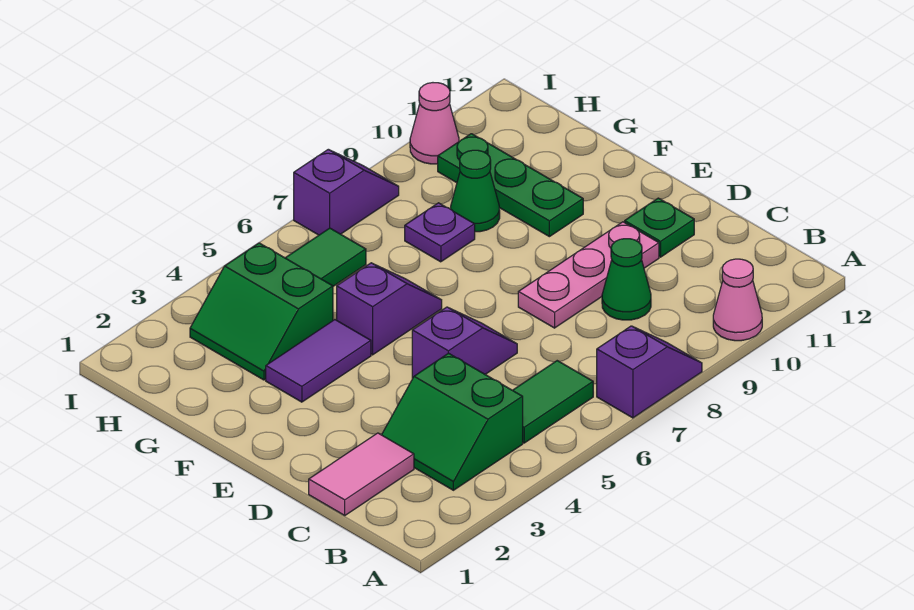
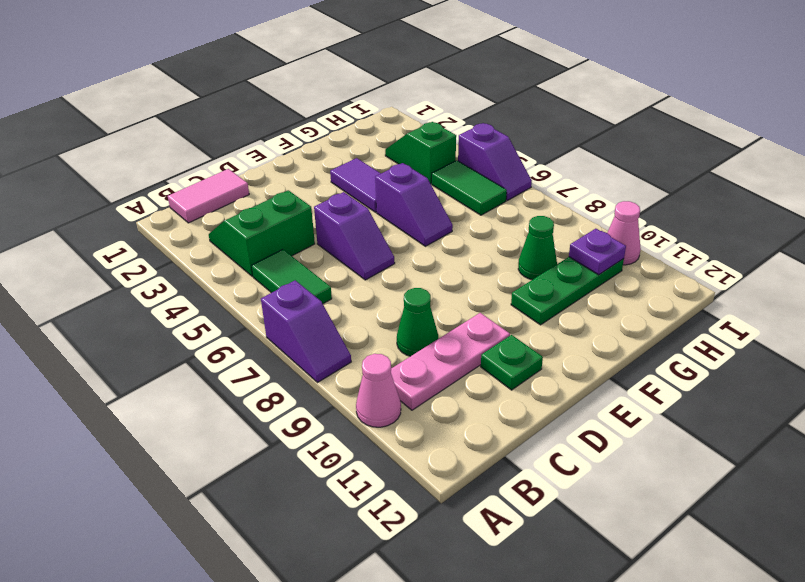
pink 1x2 tile [309,433,414,515] -> pink 1x2 tile turned to [168,169,249,223]
pink 1x3 plate [518,222,659,328] -> pink 1x3 plate turned to [391,313,510,410]
green 2x2 slope [190,243,333,380] -> green 1x2 slope [385,122,456,184]
purple 1x1 plate [405,203,475,262] -> purple 1x1 plate moved to [569,229,626,275]
purple 1x2 slope [294,150,399,235] -> purple 1x2 slope moved to [458,123,532,200]

